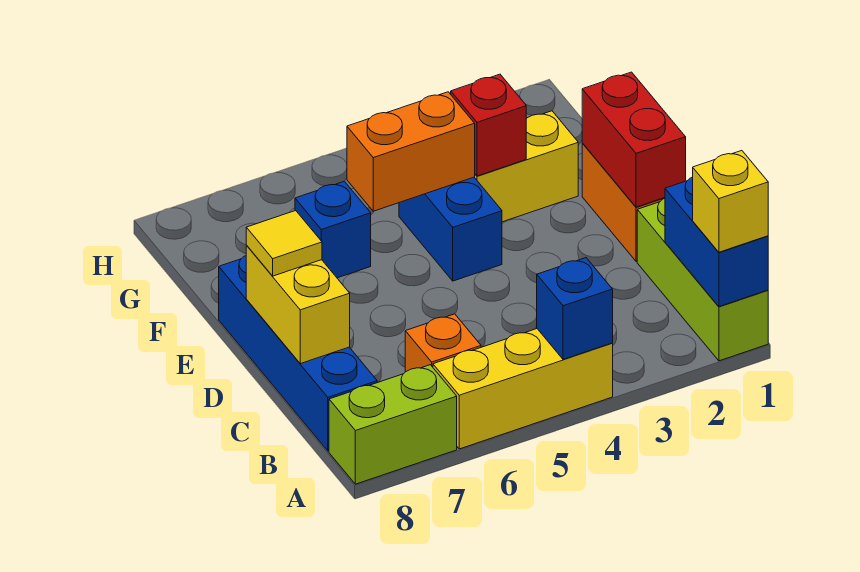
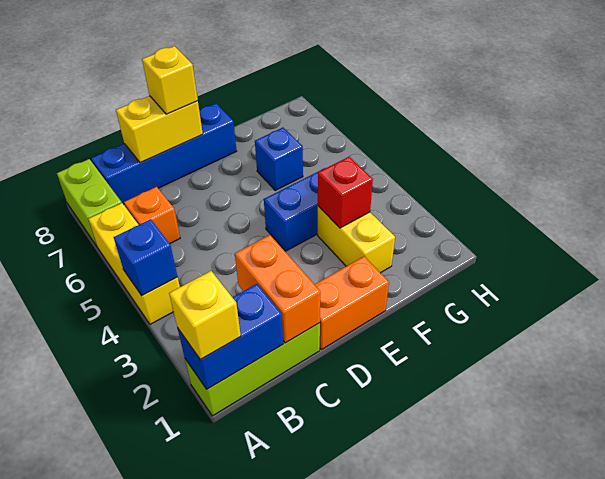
red 1x2 brick [582,72,686,207] -> none
yellow 1x1 tile [246,211,322,276] -> yellow 1x1 brick [142,46,198,114]
orange 1x2 brick [347,92,475,211] -> orange 1x2 brick moved to [235,235,320,343]

